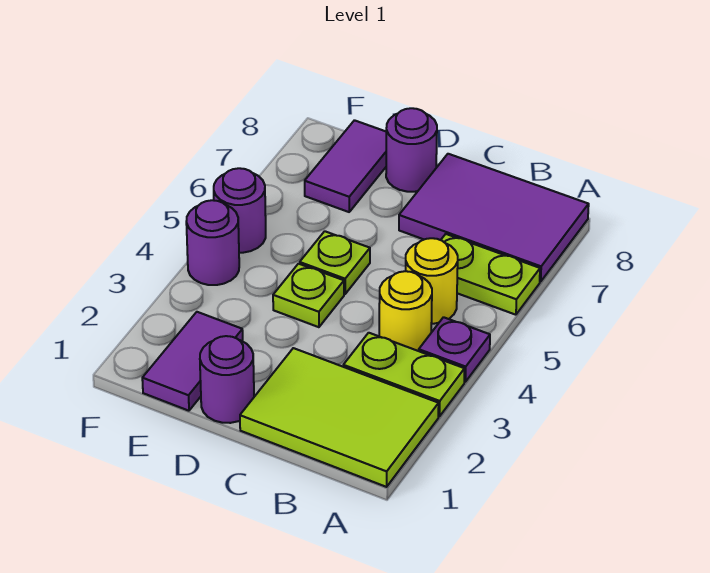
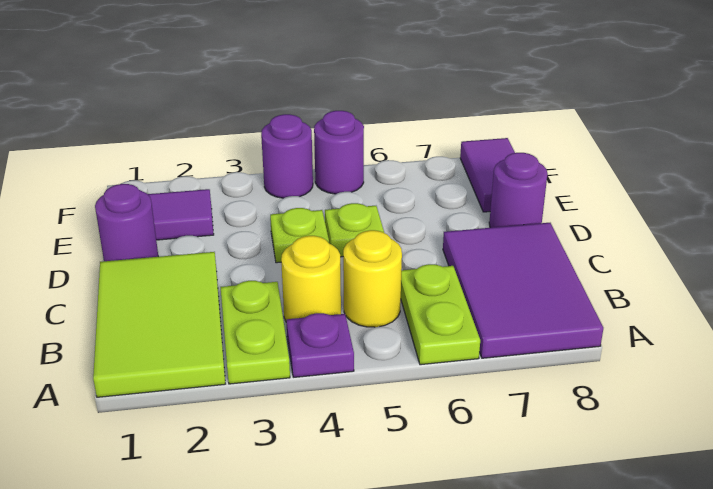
purple 1x2 tile [305,120,386,212] -> purple 1x2 tile turned to [460,138,515,212]

